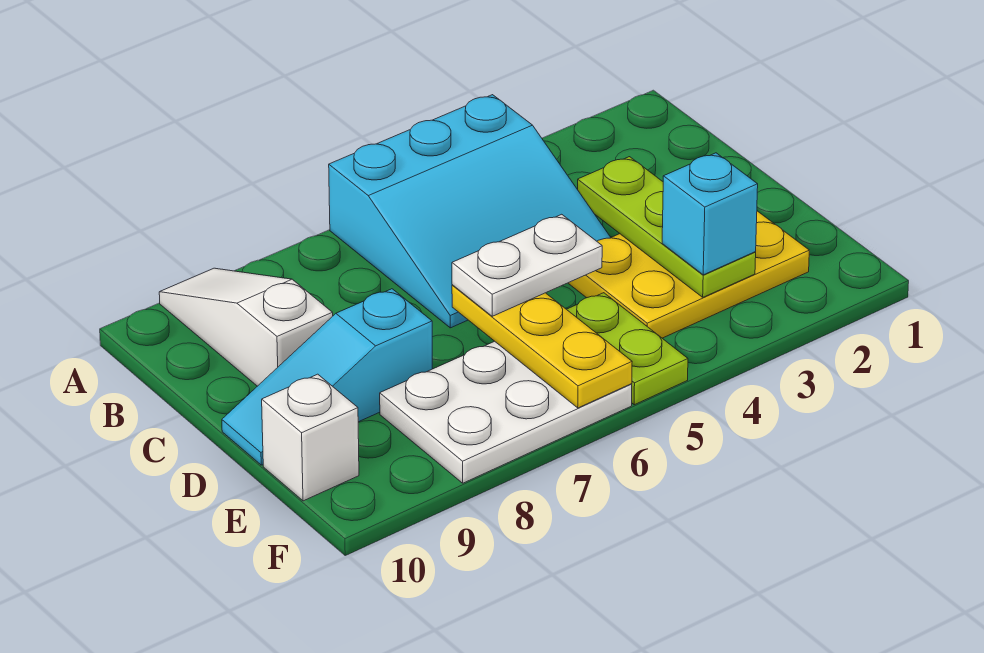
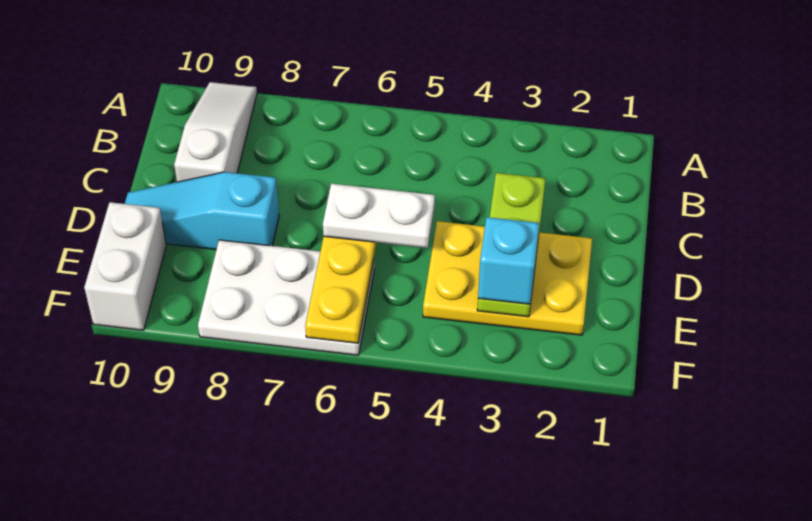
cyan 3x3 slope [329,95,611,328] -> none
lime 1x2 plate [567,293,688,405] -> none
white 1x1 brick [262,374,359,501] -> white 1x2 brick [84,202,166,330]

